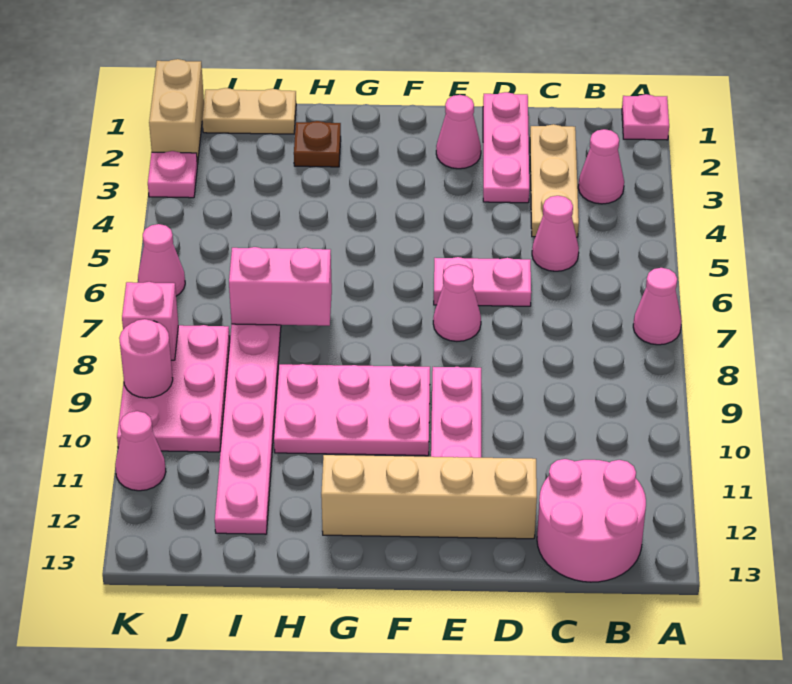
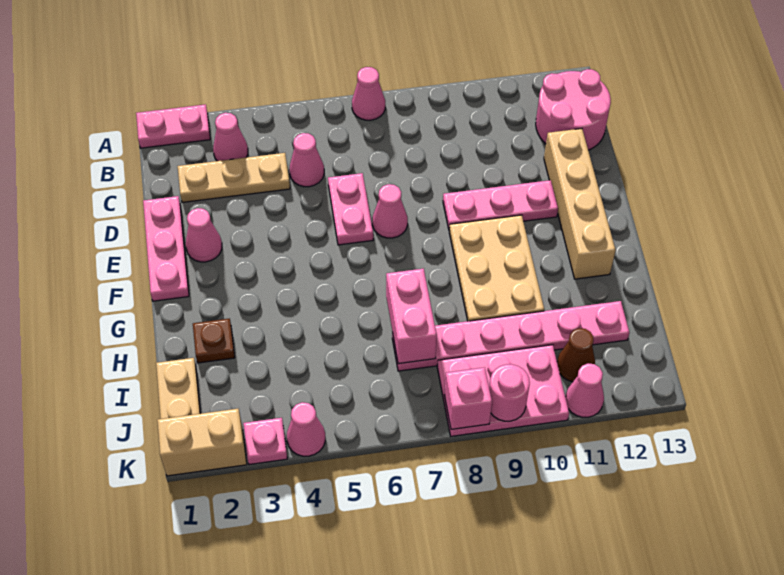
pink 1x1 plate [622,94,669,140] -> pink 1x2 plate [136,104,210,148]
pink 1x3 plate [483,92,529,203] -> pink 1x3 plate turned to [143,196,189,301]
pink 2x3 plate [274,364,430,456] -> tan 2x3 plate [449,215,544,321]
none -> brown 1x1 cone [557,328,595,382]
pink 1x1 cone [138,224,185,296] -> pink 1x1 cone moved to [287,402,325,456]

